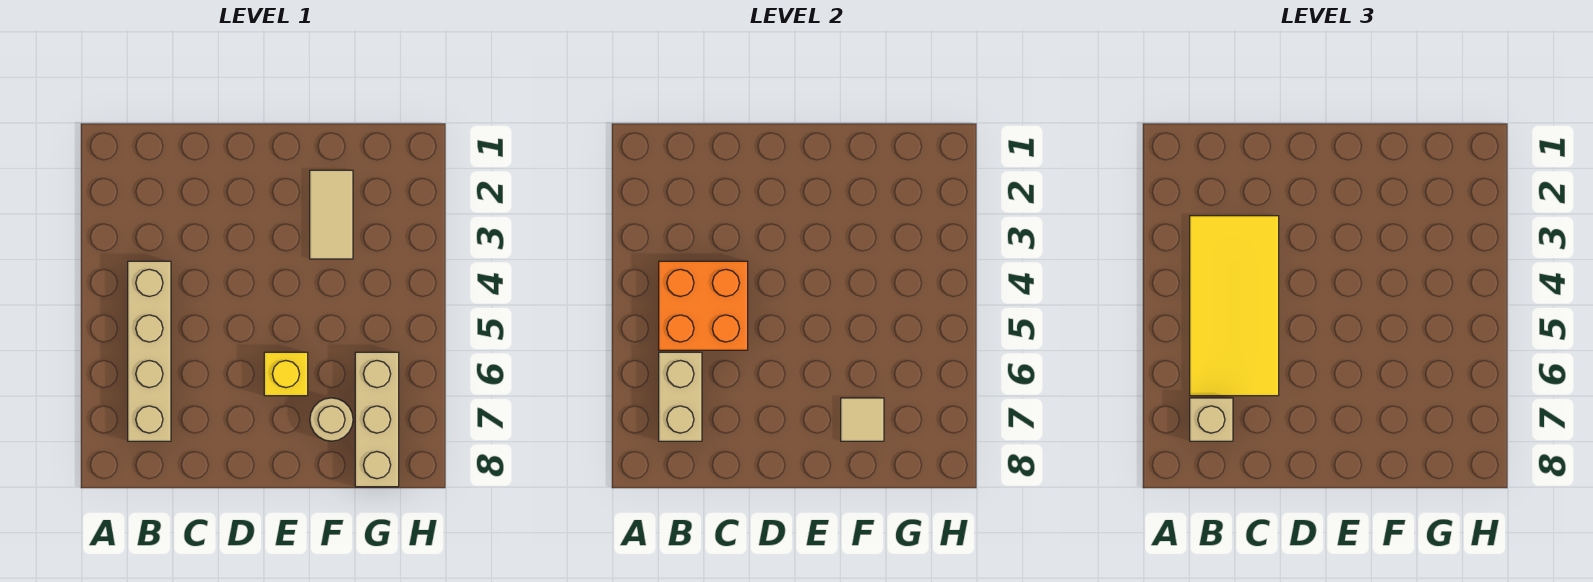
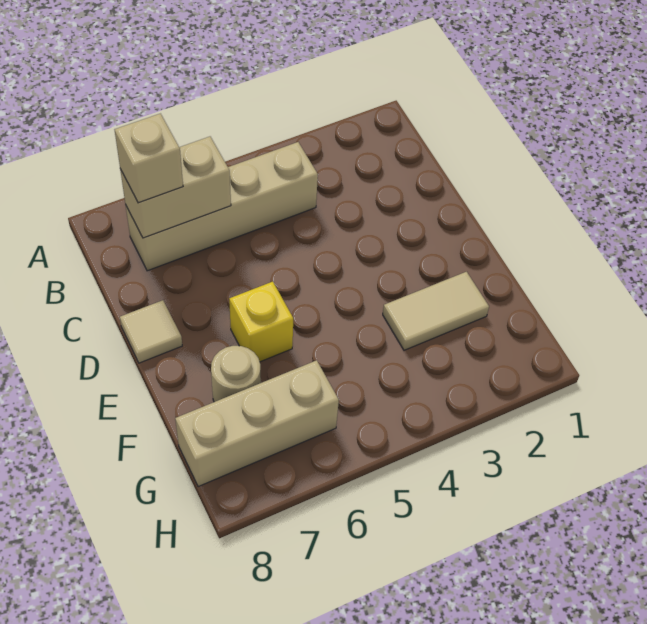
yellow 2x4 tile [1190,216,1279,396] -> none
orange 2x2 brick [659,261,748,350] -> none
tan 1x1 tile [841,398,884,441] -> tan 1x1 tile moved to [120,300,182,363]

